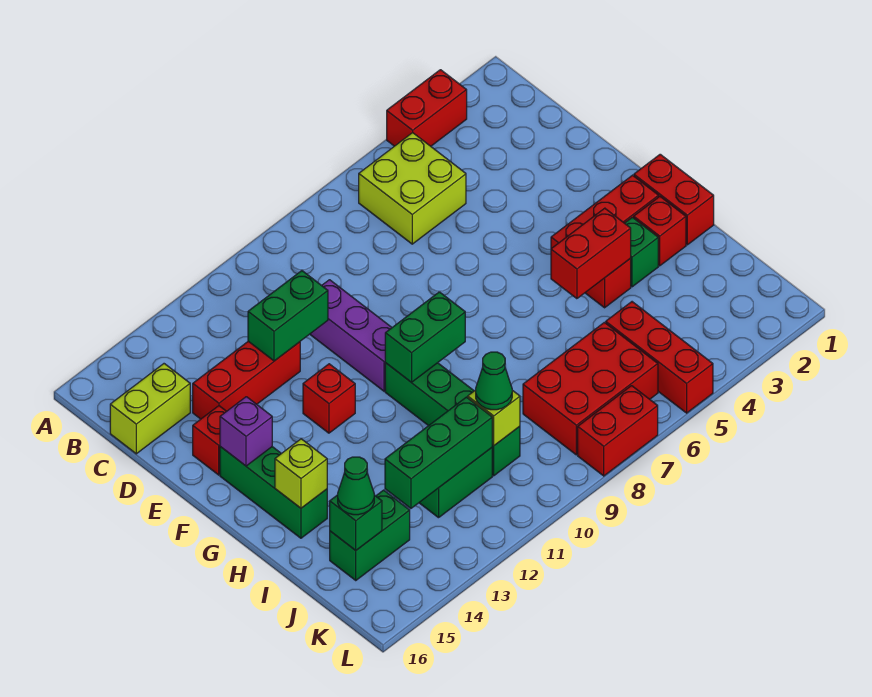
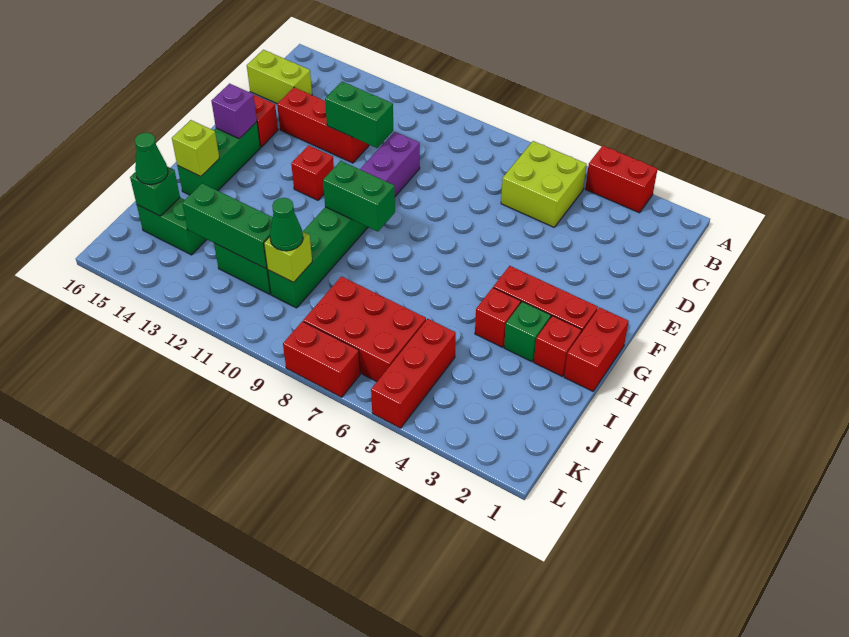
red 1x2 brick [551,208,631,299] -> none

